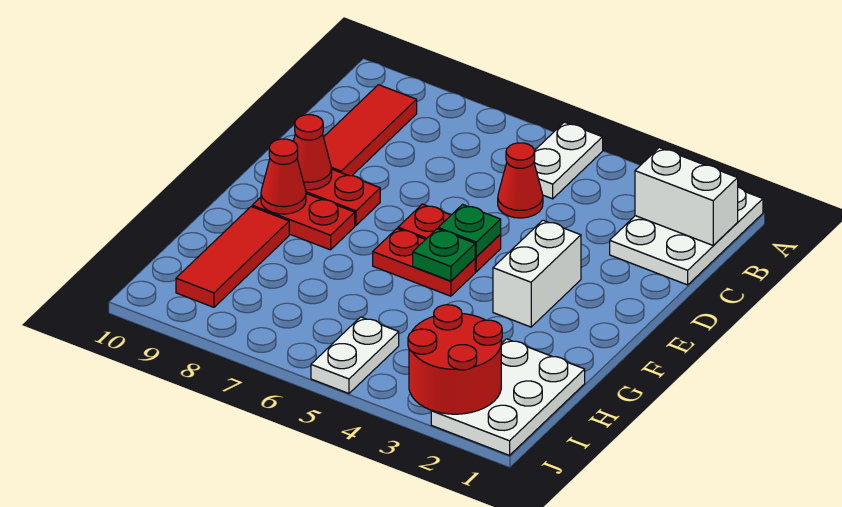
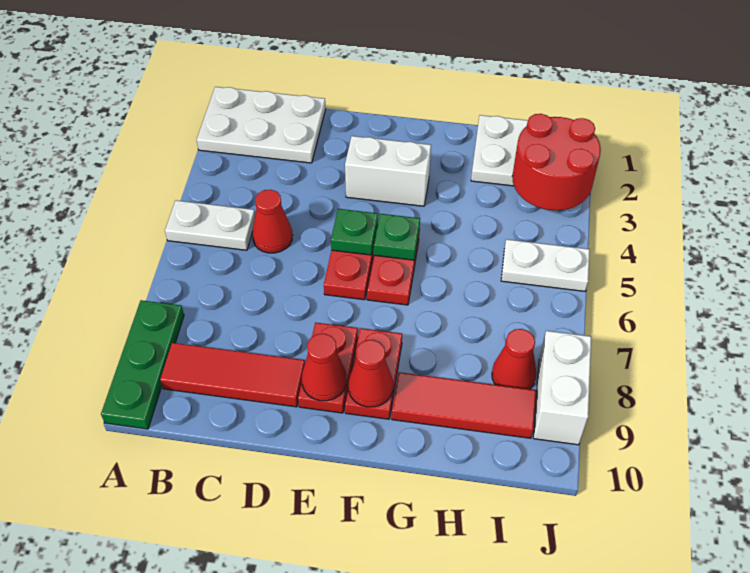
none -> green 1x3 plate [101,300,184,429]
white 1x2 brick [635,148,738,245] -> white 1x2 brick moved to [533,331,591,445]
none -> red 1x1 cone [492,329,537,389]

